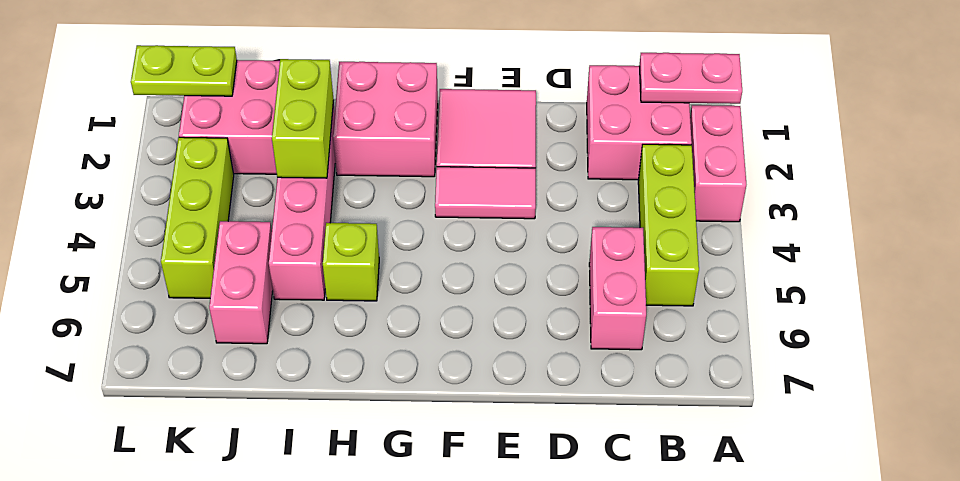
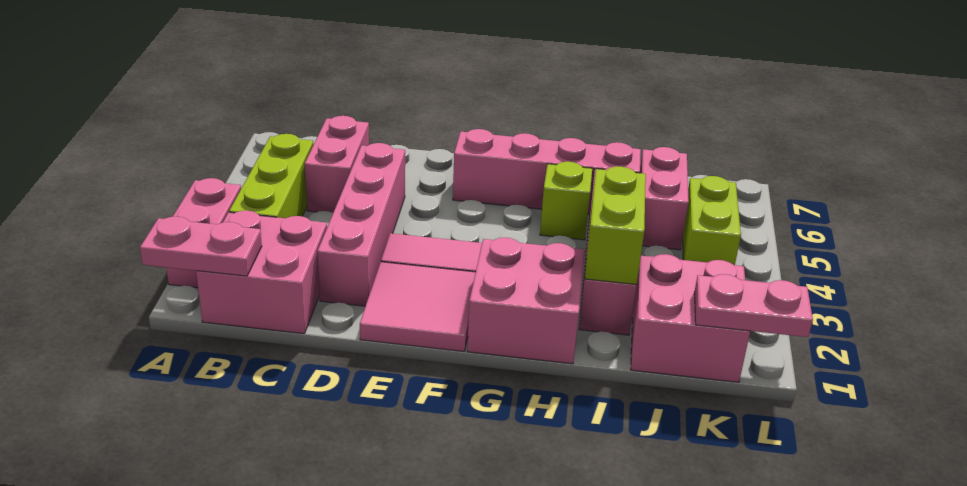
none -> pink 1x4 brick [317,143,405,306]
none -> pink 1x4 brick [453,129,641,214]
lime 1x2 plate [131,45,237,96] -> pink 1x2 plate [694,274,813,337]
lime 1x3 brick [161,137,234,298] -> lime 1x2 brick [683,176,741,265]

